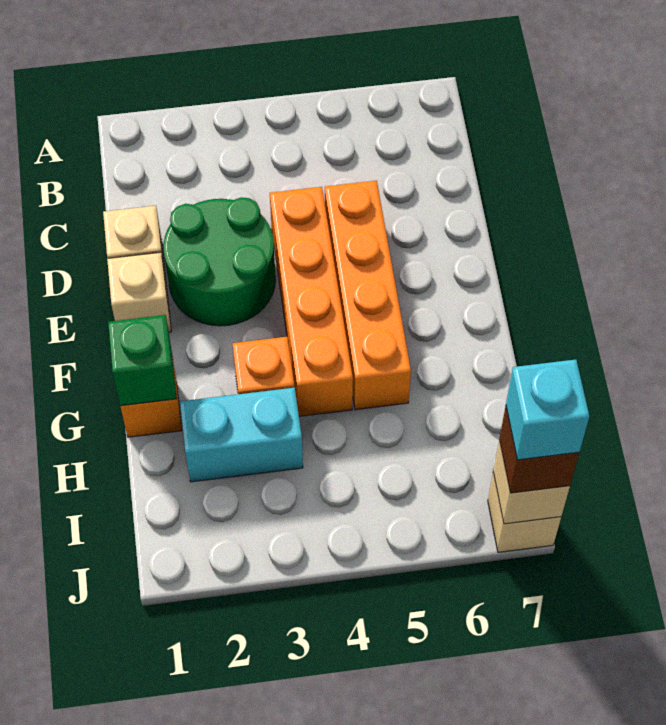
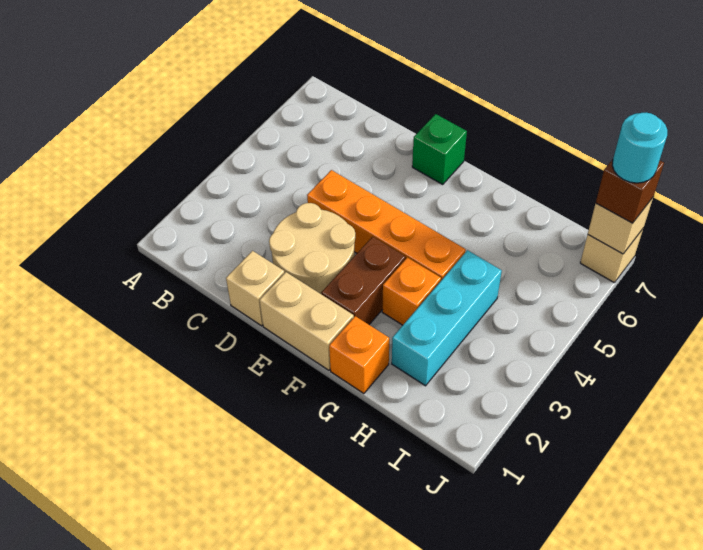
green 2x2 round brick [164,197,276,326] -> tan 2x2 round brick [269,203,355,294]
orange 1x4 brick [325,181,411,410] -> none
tan 1x1 brick [107,252,171,332] -> tan 1x2 brick [260,272,354,370]
none -> brown 1x2 brick [321,237,406,324]
green 1x1 brick [108,315,177,406] -> green 1x1 brick moved to [412,114,467,184]
cyan 1x2 brick [180,388,303,482] -> cyan 1x3 brick [392,250,502,386]
cyan 1x1 brick [506,359,589,460] -> cyan 1x1 round brick [612,112,667,183]

